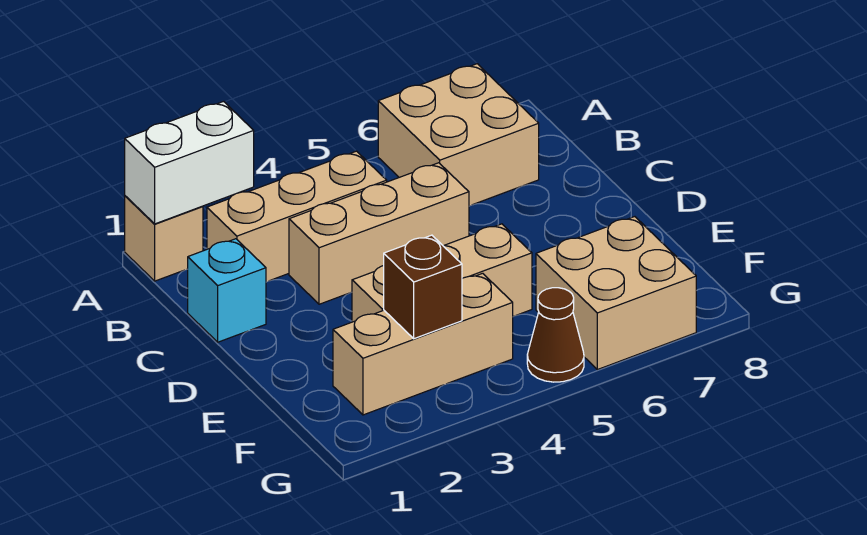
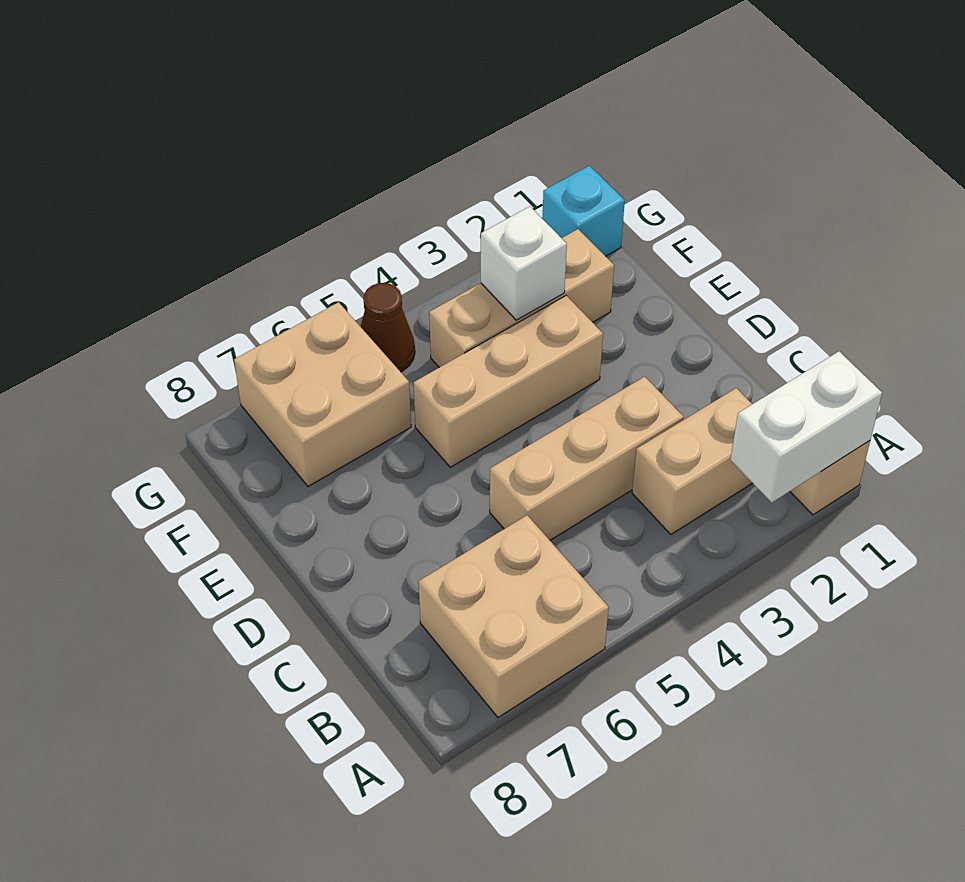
tan 1x3 brick [207,151,387,282] -> tan 1x2 brick [632,388,752,534]
cyan 1x1 brick [188,239,266,342] -> cyan 1x1 brick moved to [543,166,625,256]
brown 1x1 brick [384,235,462,339] -> white 1x1 brick [481,206,567,320]

